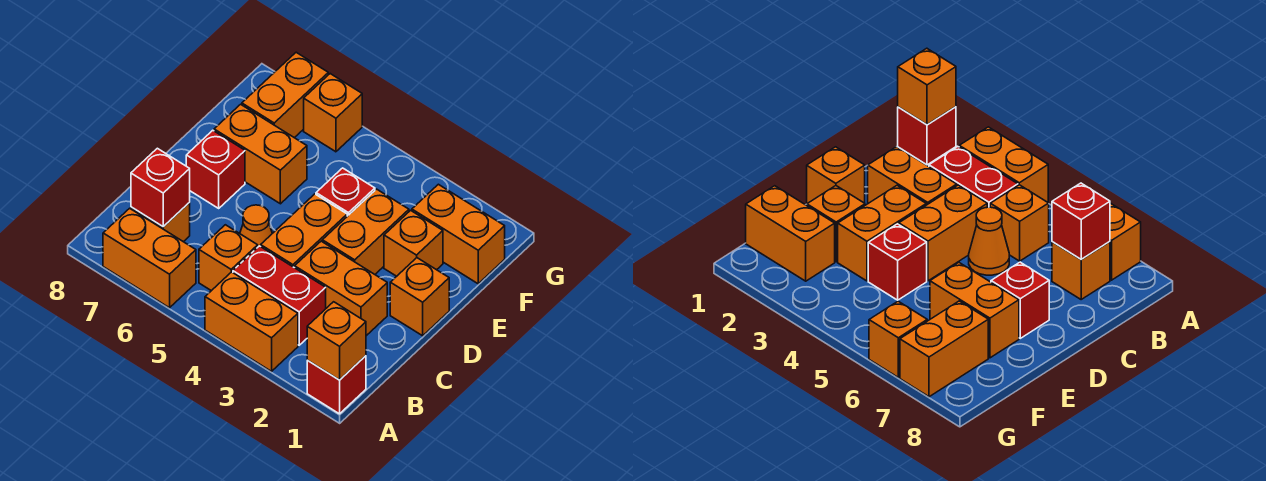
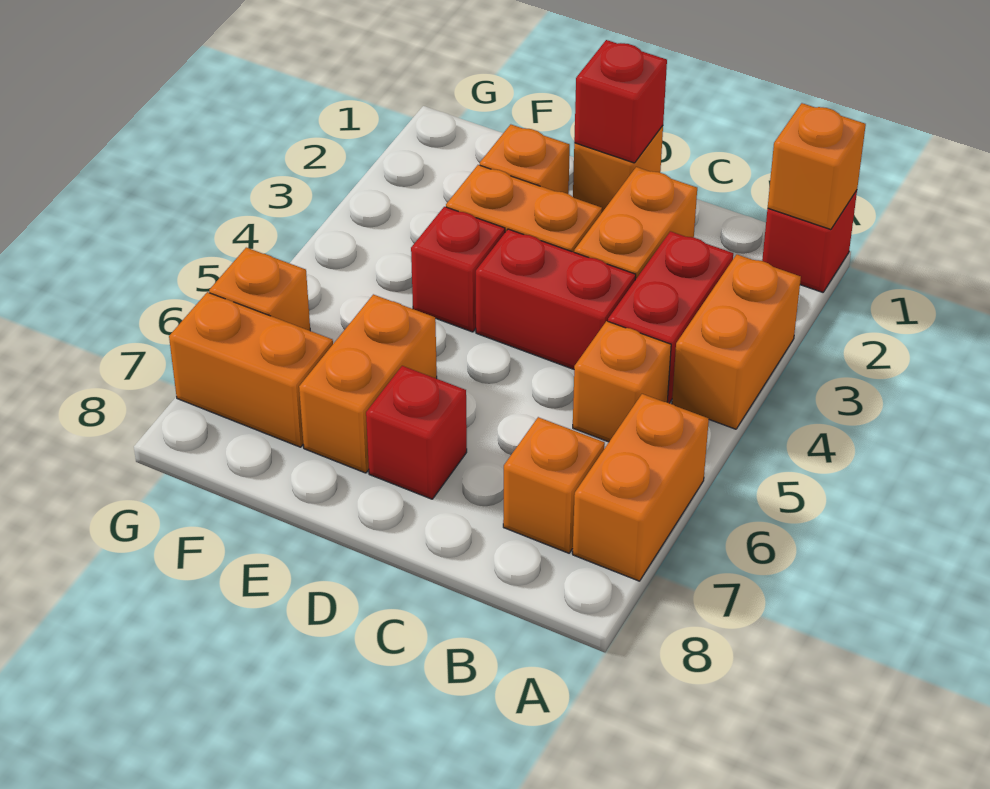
red 1x1 brick [131,148,190,227] -> red 1x1 brick moved to [574,40,667,163]
orange 1x2 brick [261,194,347,268] -> red 1x2 brick [476,229,636,369]
orange 1x1 cone [240,205,272,247] -> none
orange 1x2 brick [412,184,505,284] -> none

